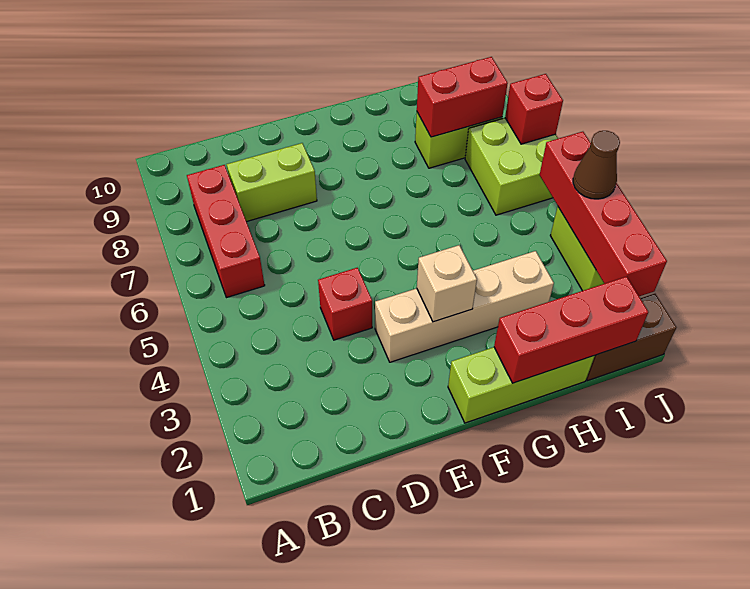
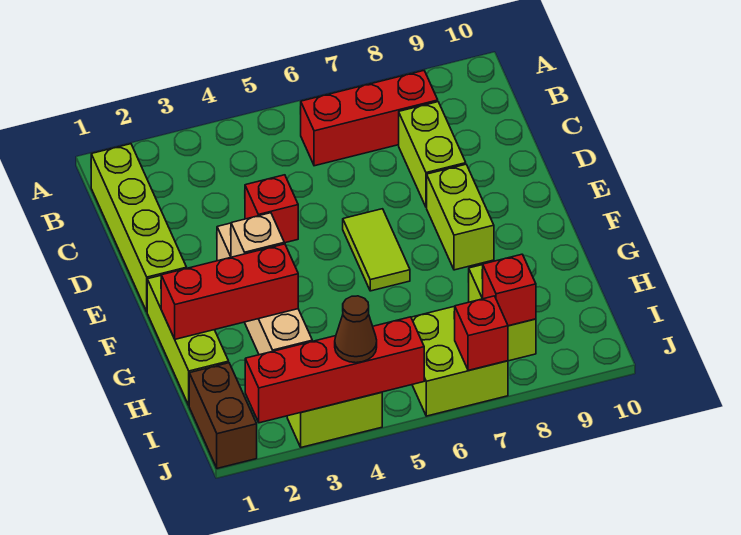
none -> lime 1x4 brick [91,144,187,311]
none -> lime 1x2 tile [343,209,410,291]
none -> lime 1x2 brick [427,164,494,270]
red 1x3 brick [494,276,648,383] -> red 1x3 brick turned to [161,244,298,339]
red 1x2 brick [417,57,508,137] -> red 1x1 brick [482,254,536,326]

